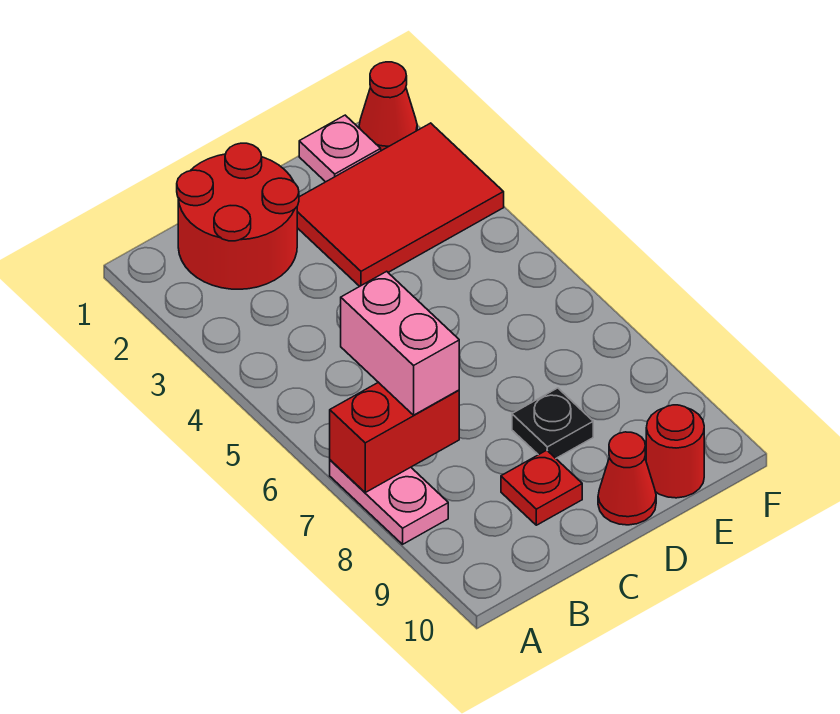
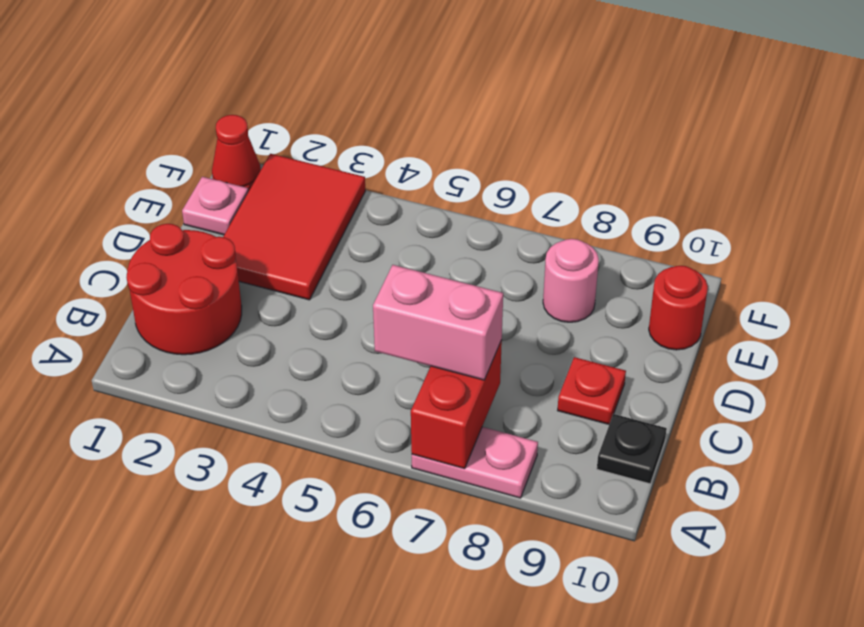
black 1x1 plate [512,388,593,458] -> black 1x1 plate moved to [597,414,667,484]
red 1x1 cone [598,432,656,525] -> none
none -> pink 1x1 round brick [543,239,599,322]

